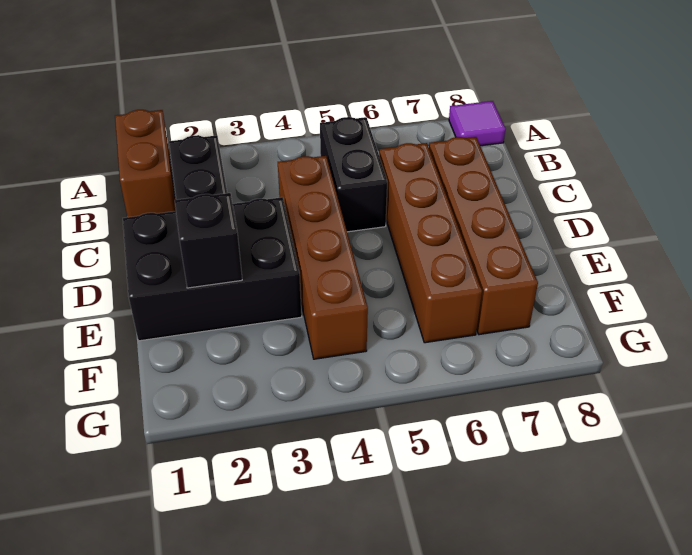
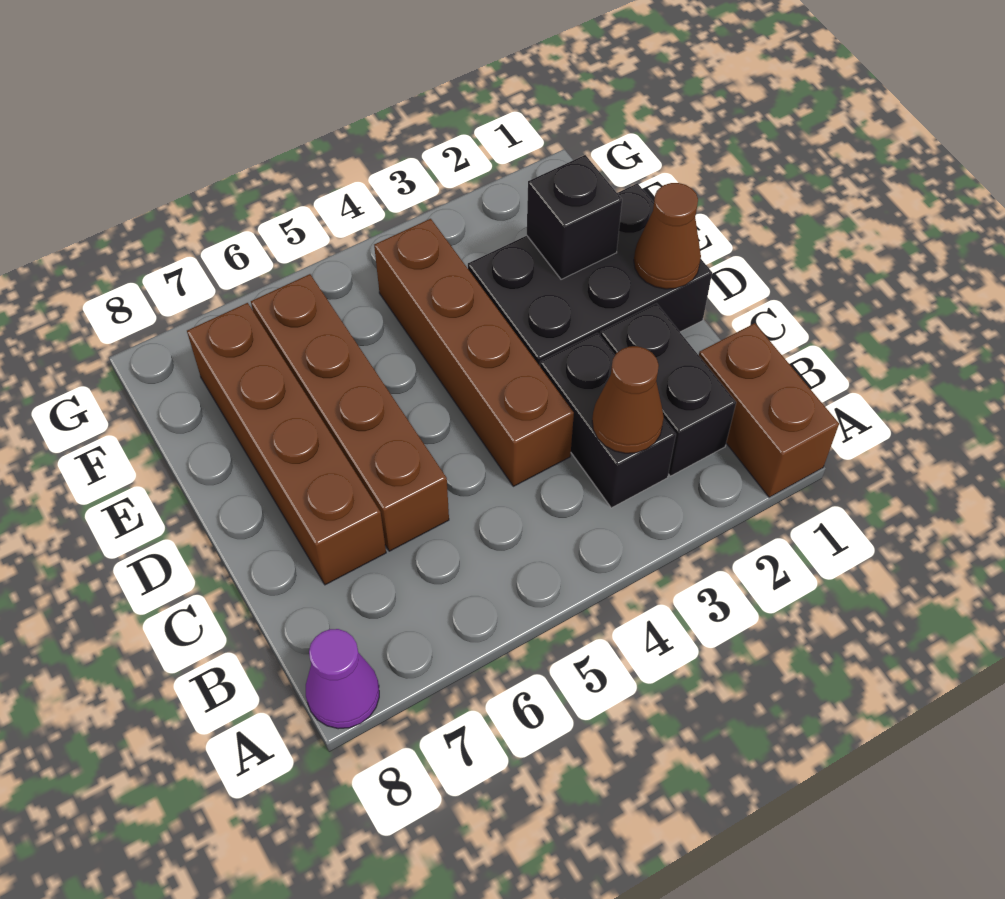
purple 1x1 tile [449,101,505,146] -> purple 1x1 cone [306,629,379,729]
none -> brown 1x1 cone [592,346,664,453]
black 1x2 brick [320,117,387,232] -> black 1x2 brick moved to [540,333,676,508]
none -> brown 1x1 cone [634,183,701,289]

